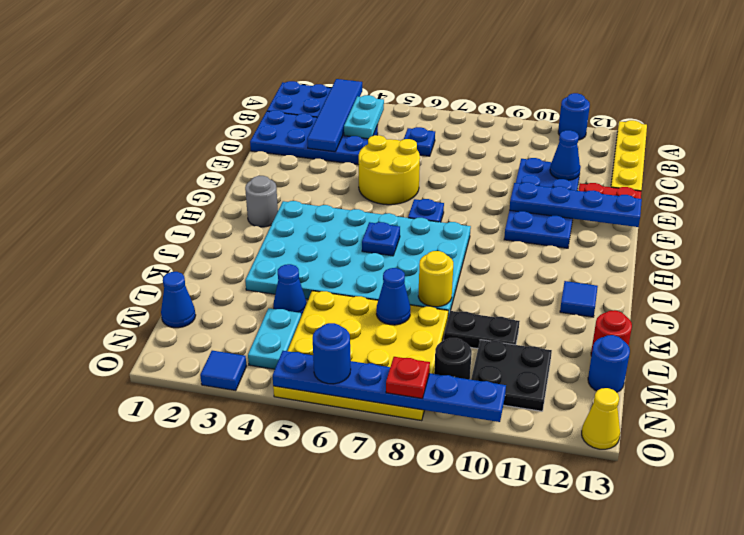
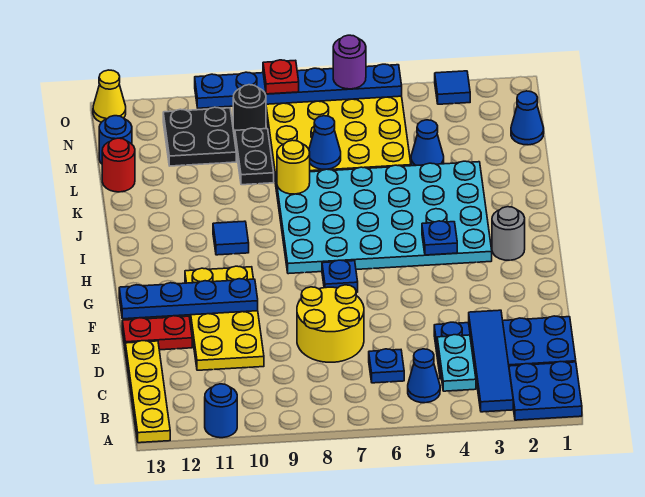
blue 2x4 plate [504,158,581,248] -> yellow 2x4 plate [185,266,264,370]
blue 1x1 cone [550,130,580,180] -> blue 1x1 cone moved to [408,349,440,403]
yellow 2x2 round brick [359,135,420,205] -> yellow 2x2 round brick moved to [297,285,364,362]
blue 1x1 plate [362,222,400,256] -> blue 1x1 plate moved to [422,221,457,255]
blue 1x1 tile [560,281,598,317] -> blue 1x1 tile moved to [213,221,249,255]
black 1x2 plate [444,311,520,349] -> black 1x2 plate turned to [235,128,274,185]
cyan 1x2 plate [248,308,301,369] -> none
blue 1x1 round brick [313,323,351,384] -> purple 1x1 round brick [333,35,366,89]

